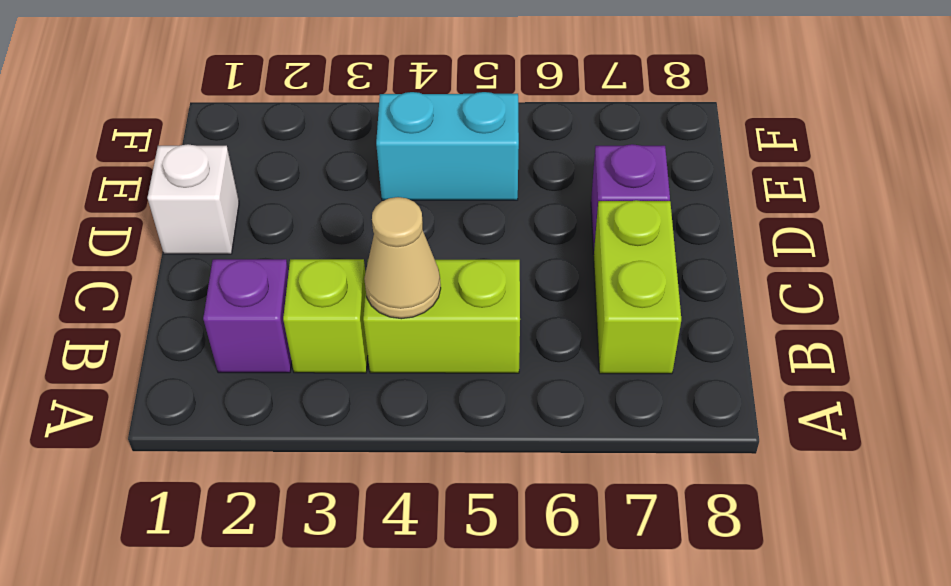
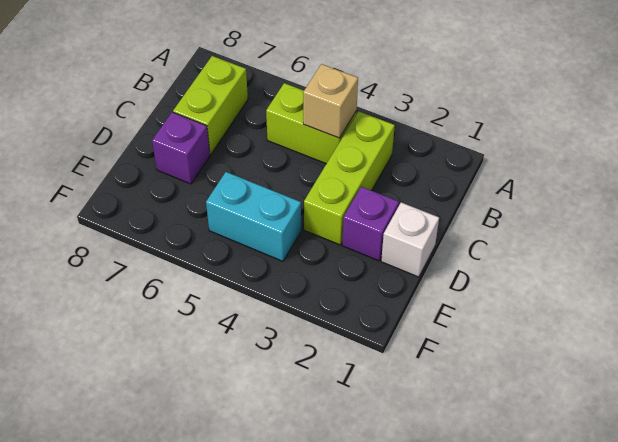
purple 1x1 brick [203,259,291,373] -> purple 1x1 brick moved to [342,187,399,261]
lime 1x1 brick [283,259,368,373] -> lime 1x3 brick [304,111,395,245]
tan 1x1 cone [364,197,441,319] -> tan 1x1 brick [303,64,358,138]

